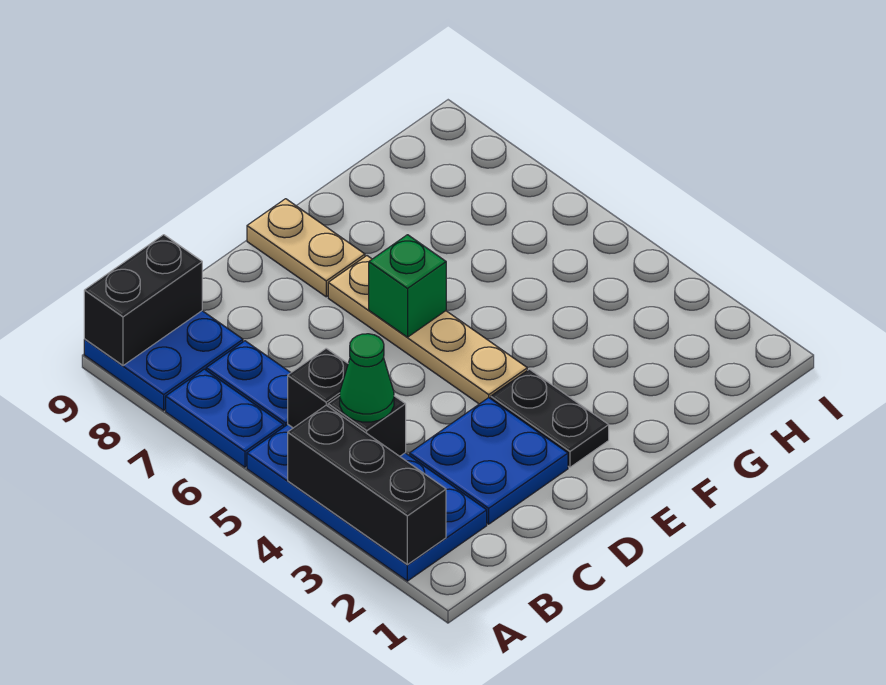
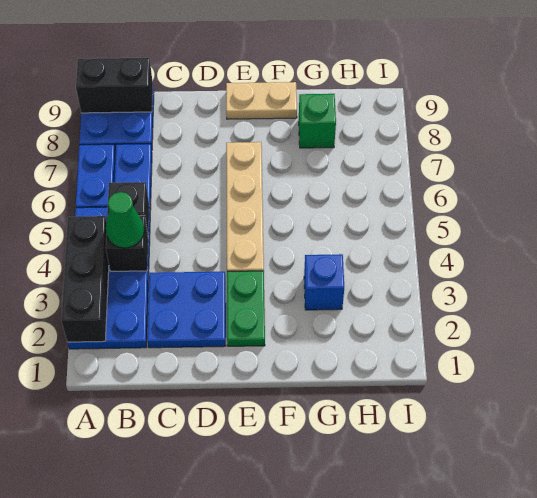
black 1x2 plate [491,369,609,467] -> green 1x2 plate [227,271,265,346]
green 1x1 brick [369,235,446,337] -> green 1x1 brick moved to [299,94,336,148]
tan 1x2 plate [247,199,365,297] -> tan 1x2 plate turned to [226,82,297,119]
none -> blue 1x1 brick [304,254,344,310]

